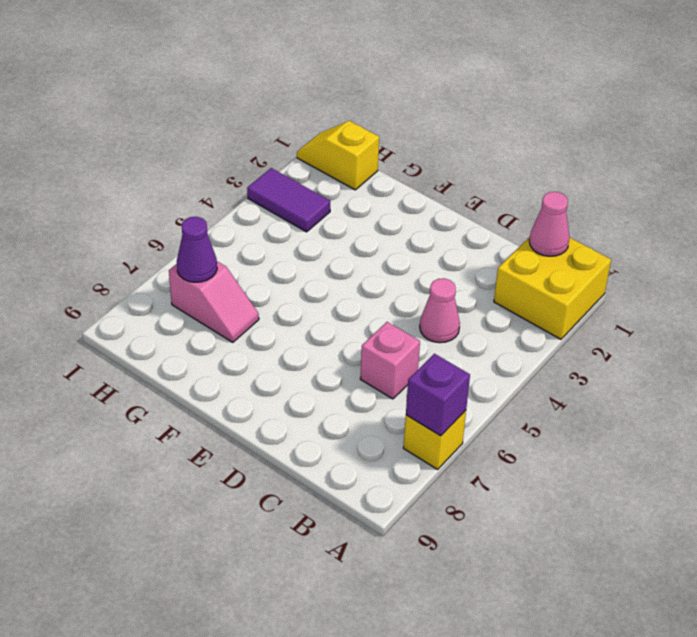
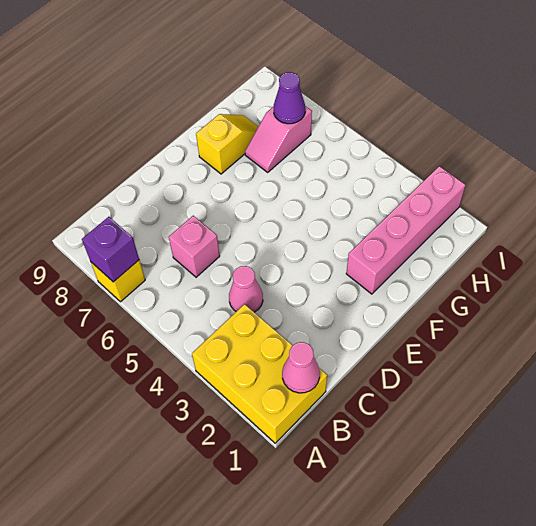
yellow 2x2 brick [494,237,611,339] -> yellow 2x3 brick [192,304,327,443]
none -> pink 1x4 brick [346,166,466,294]
yellow 1x2 slope [297,121,379,190] -> yellow 1x2 slope moved to [196,114,258,174]
purple 1x2 tile [247,168,330,232] -> none

